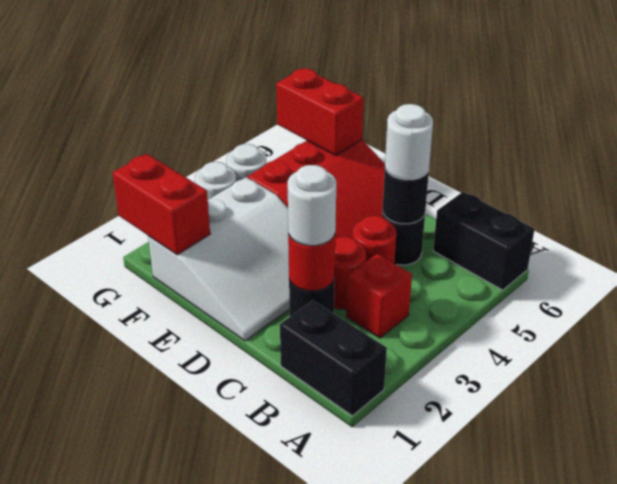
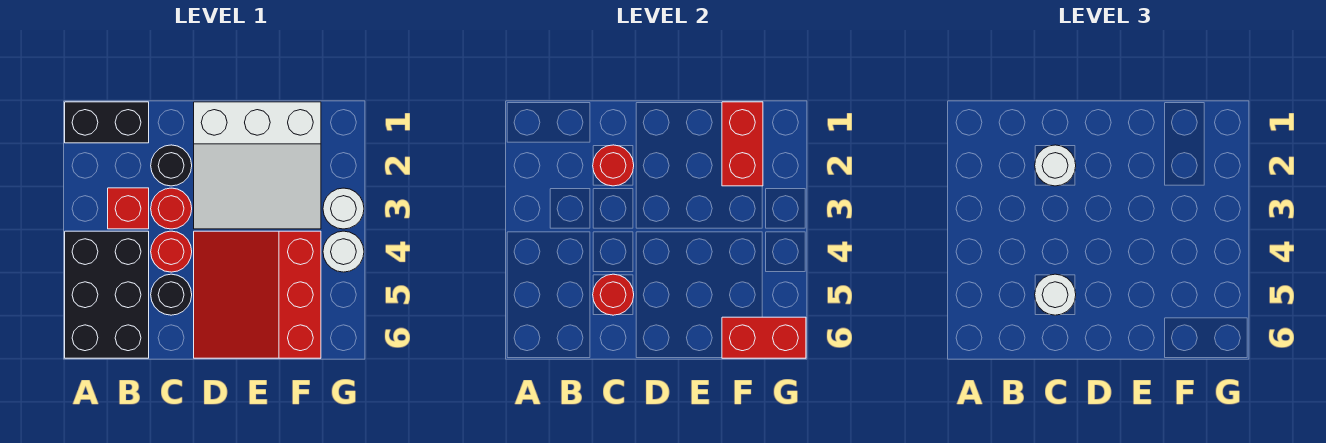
black 1x2 brick [433,192,535,290] -> black 2x3 brick [65,231,149,358]
black 1x1 round brick [383,169,429,224] -> red 1x1 round brick [593,274,634,315]
white 3x3 slope [148,177,289,341] -> white 3x3 slope turned to [194,102,321,229]
red 1x2 brick [113,154,210,255] -> red 1x2 brick turned to [722,102,763,186]

